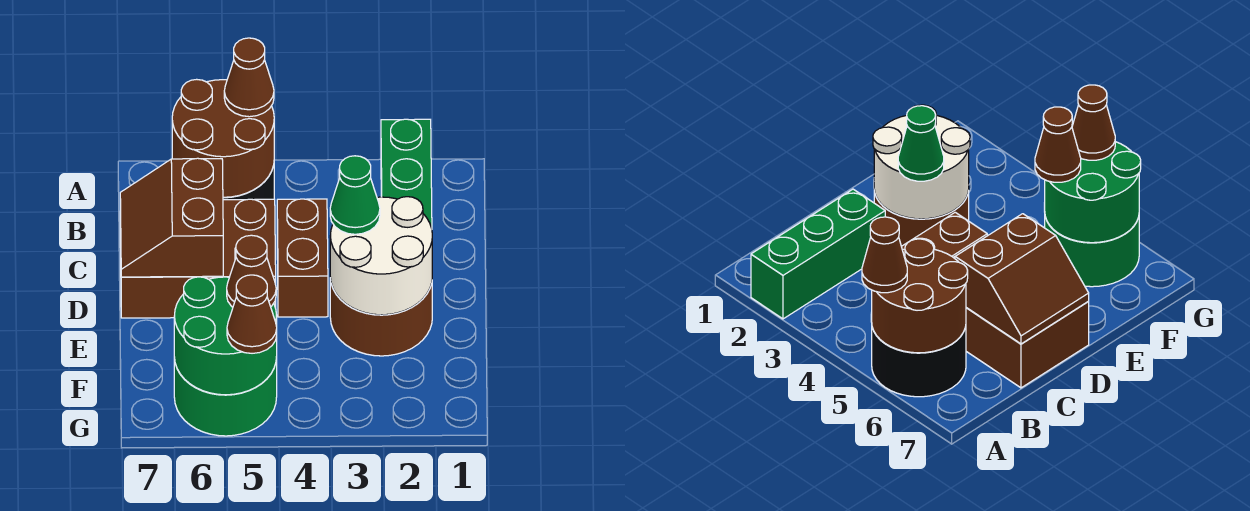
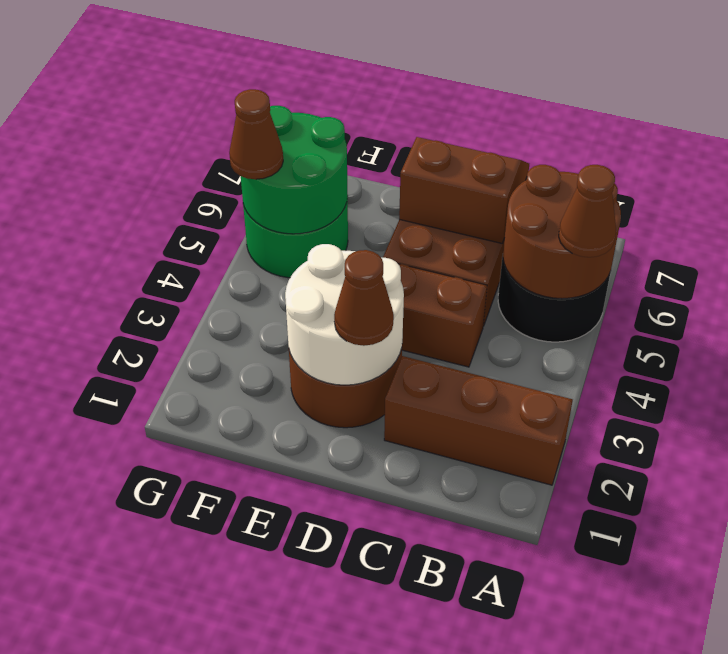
green 1x3 brick [381,119,432,228] -> brown 1x3 brick [384,356,573,485]
green 1x1 cone [330,156,380,234] -> none
brown 1x1 cone [227,235,276,307] -> brown 1x1 cone moved to [334,250,394,346]

